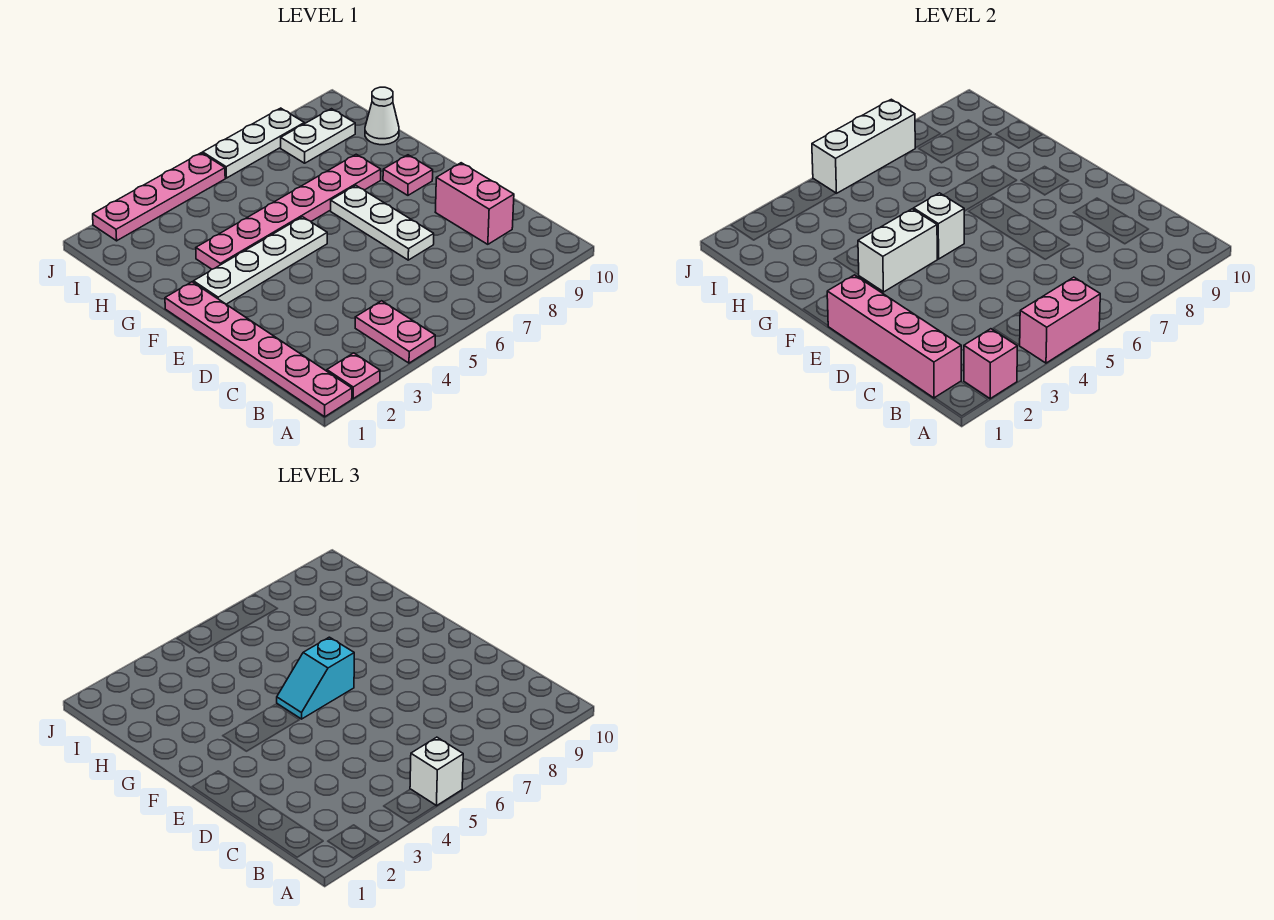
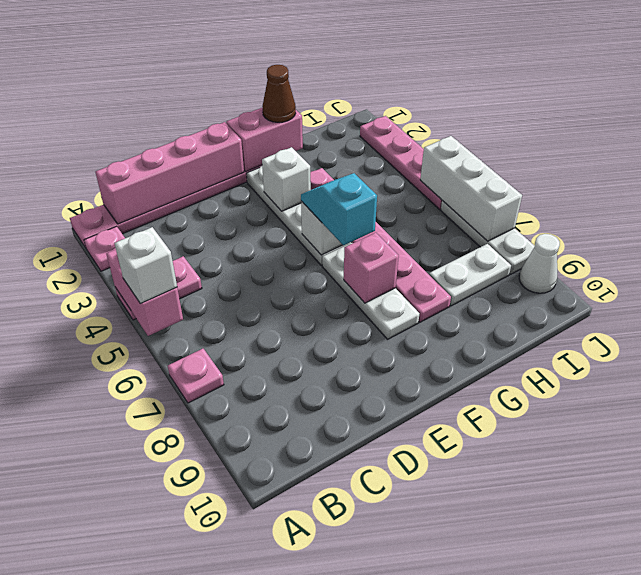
pink 1x1 brick [964,329,1017,399] -> pink 1x1 brick moved to [344,232,399,303]
pink 1x2 brick [436,163,514,244] -> pink 1x2 brick moved to [226,107,303,171]
white 1x3 plate [331,185,434,260] -> white 1x3 plate turned to [322,243,419,339]
white 1x2 brick [858,209,937,292] -> white 1x1 brick [262,147,311,211]
pink 1x1 plate [383,155,433,195] -> pink 1x1 plate moved to [168,349,224,403]
none -> brown 1x1 cone [262,65,296,122]
white 1x1 cone [365,87,399,145] -> white 1x1 cone moved to [519,234,560,293]
white 1x2 plate [281,109,355,163] -> white 1x2 plate turned to [429,244,511,306]

